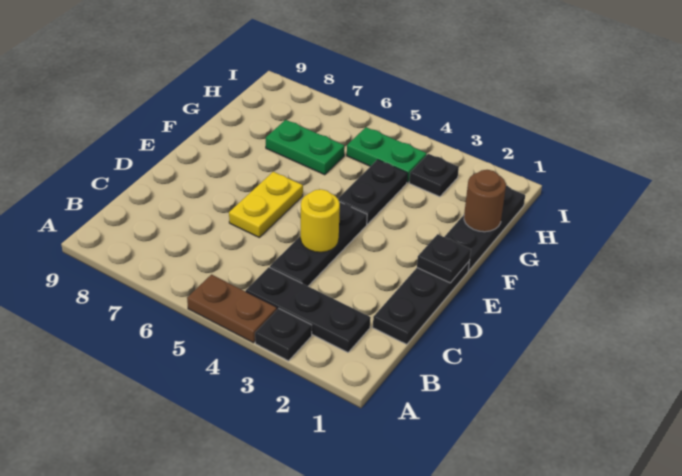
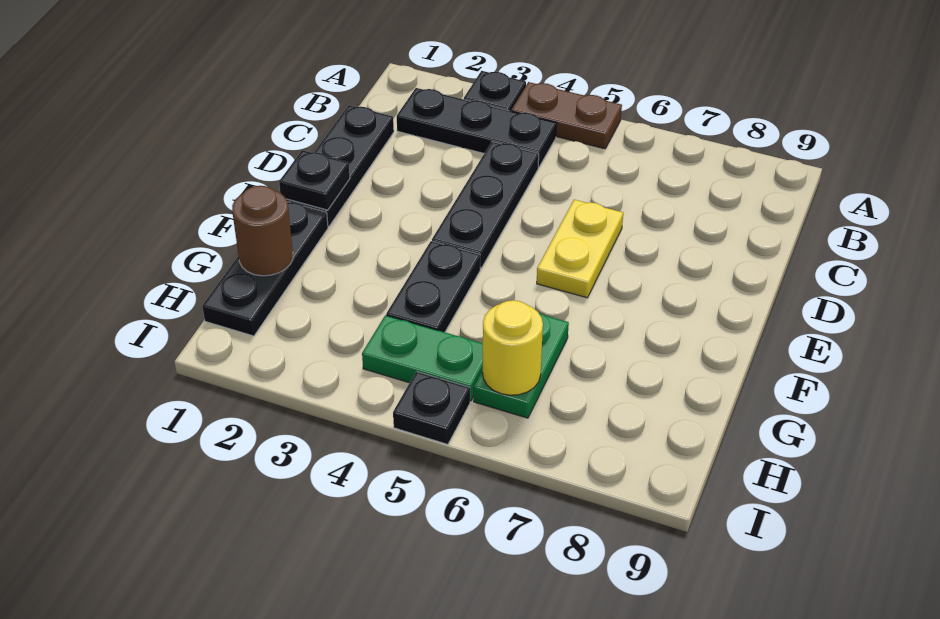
yellow 1x1 round brick [301,189,340,252] -> yellow 1x1 round brick moved to [483,300,543,395]
green 1x2 plate [266,120,345,175] -> green 1x2 plate turned to [474,313,569,418]
black 1x1 plate [409,154,459,197] -> black 1x1 plate moved to [393,372,470,444]

